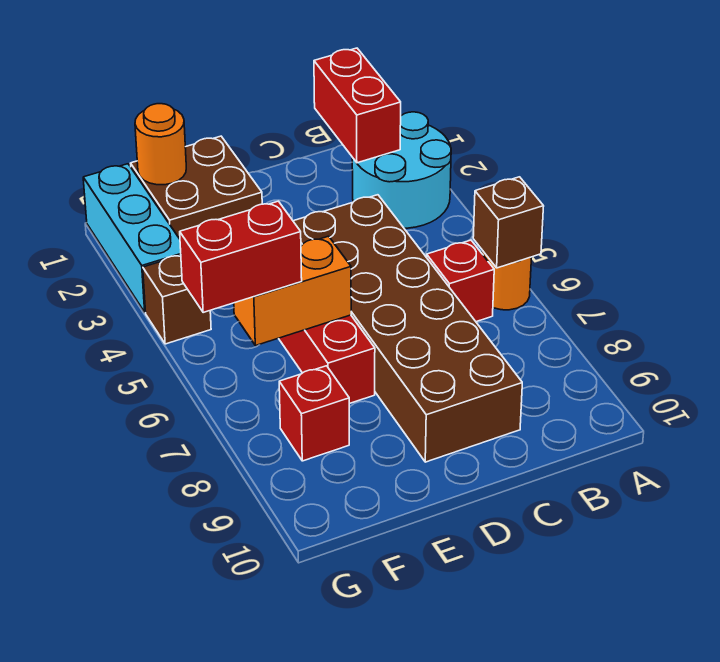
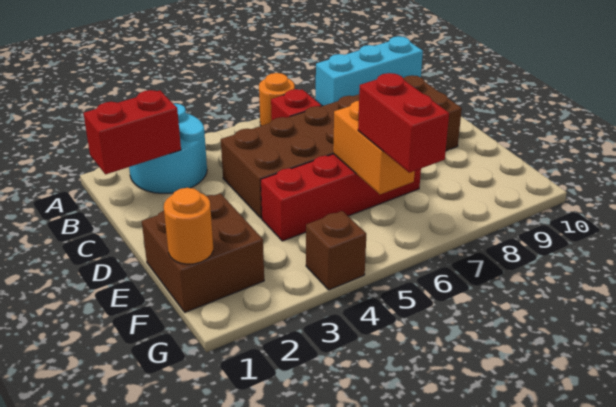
brown 1x1 brick [473,177,544,268] -> none
red 1x1 brick [279,366,349,461] -> none
cyan 1x3 brick [83,164,181,312] -> cyan 1x3 brick moved to [316,36,423,106]

